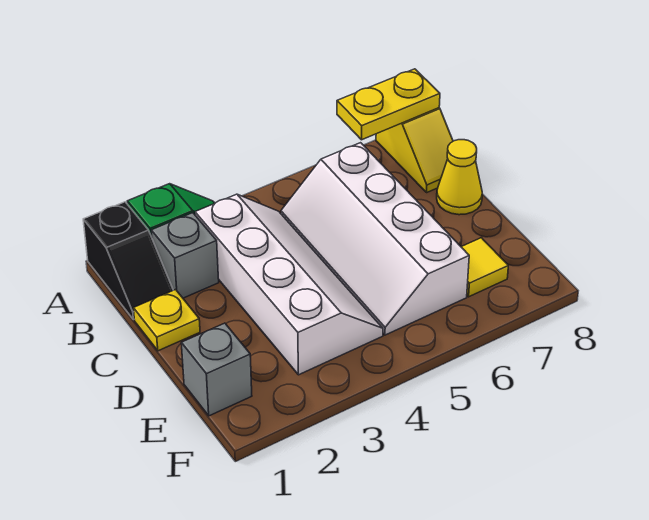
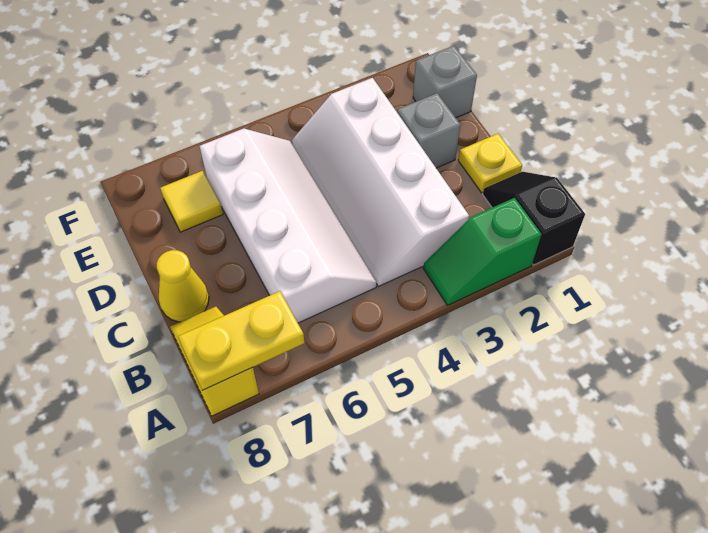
grey 1x1 brick [151,213,219,298] -> grey 1x1 brick moved to [397,93,461,168]

